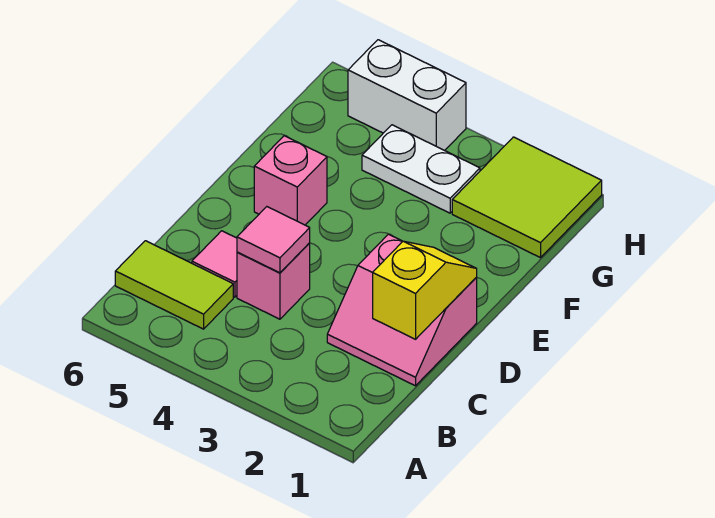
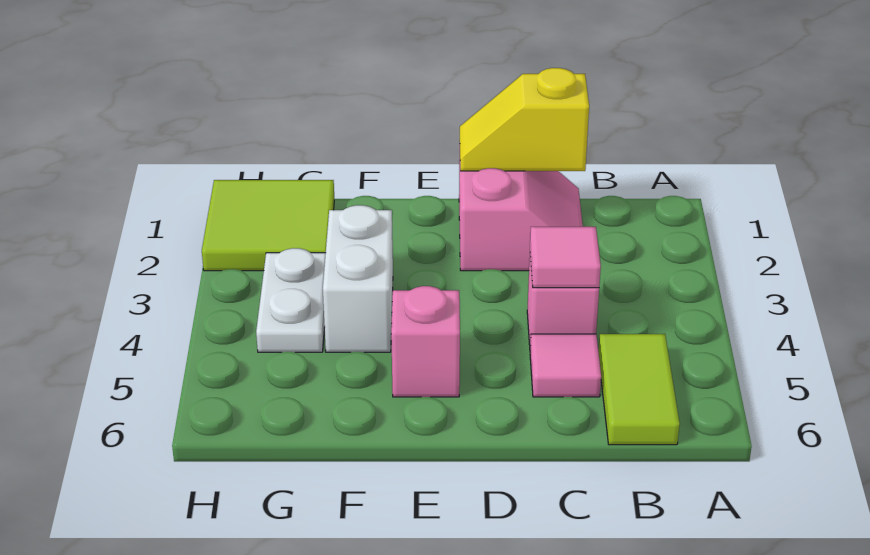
white 1x2 brick [348,40,466,151] -> white 1x2 brick moved to [323,205,393,352]

